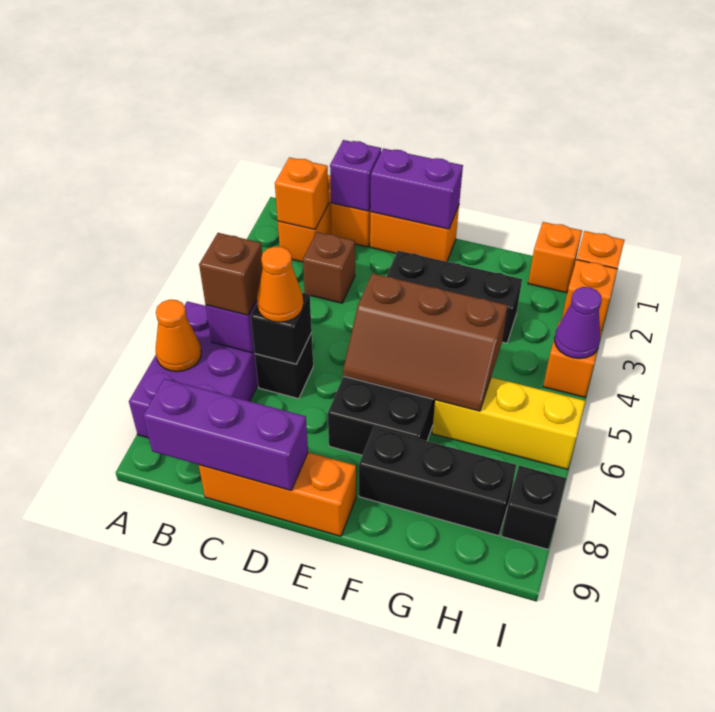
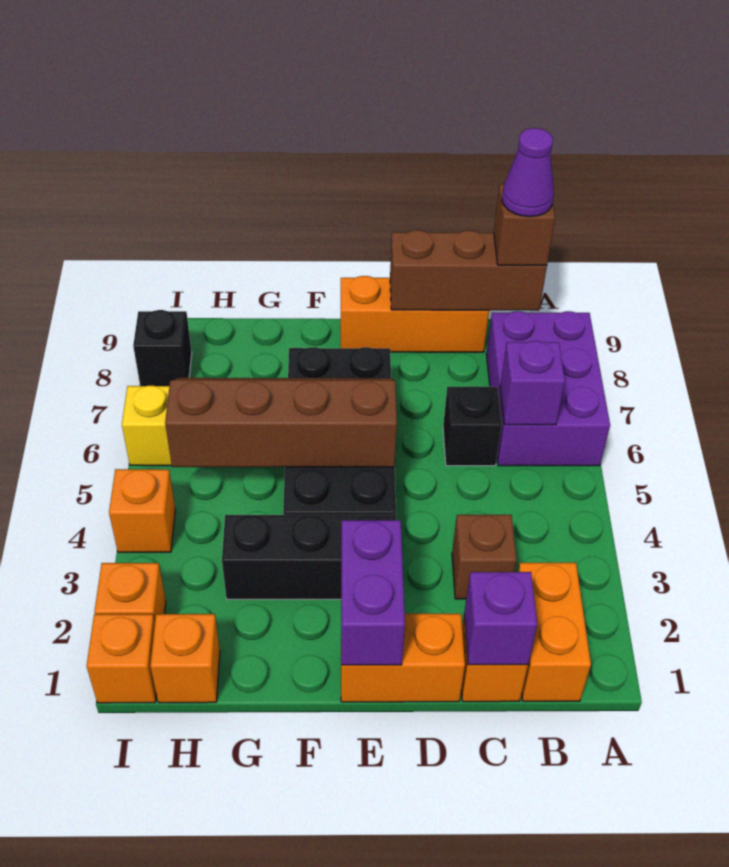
orange 1x1 cone [156,300,201,372] -> none
orange 1x1 brick [275,157,329,229] -> none
brown 1x1 brick [199,233,263,315] -> brown 1x1 brick moved to [494,184,555,265]
purple 1x3 brick [143,379,308,490] -> brown 1x3 brick [390,230,547,311]
black 1x1 brick [251,293,312,364] -> none
orange 1x1 cone [257,247,303,322] -> none
purple 1x2 brick [370,148,463,229] -> purple 1x2 brick turned to [341,520,405,665]
brown 2x3 slope [343,273,508,411] -> brown 2x4 slope [165,378,397,467]
black 1x3 brick [359,427,516,536] -> none
purple 1x1 cone [555,287,602,359] -> purple 1x1 cone moved to [502,128,554,217]

